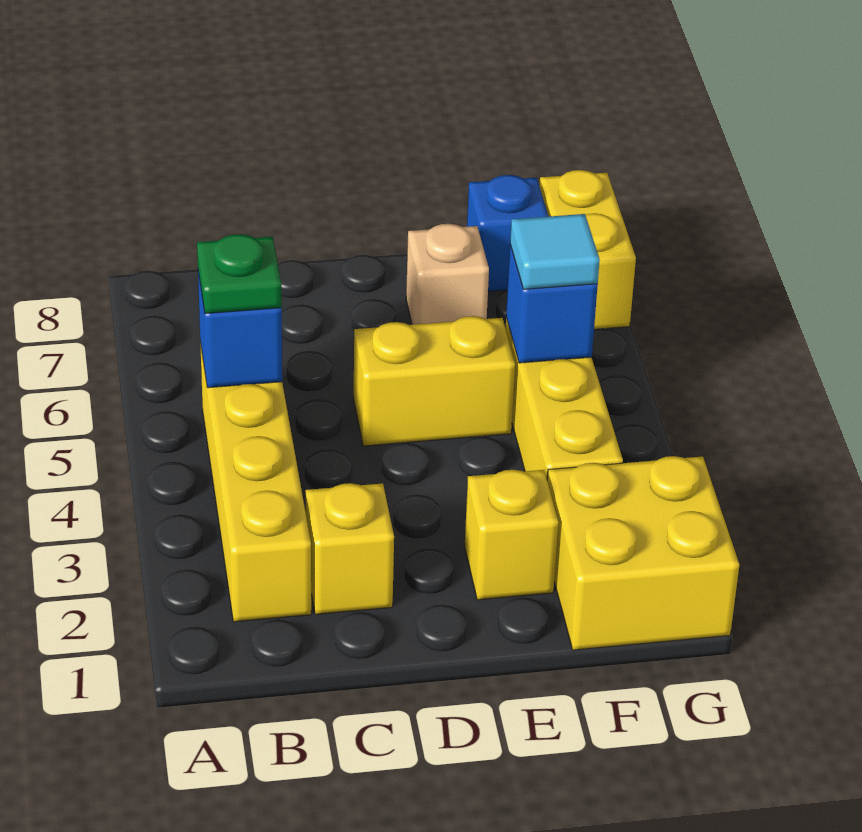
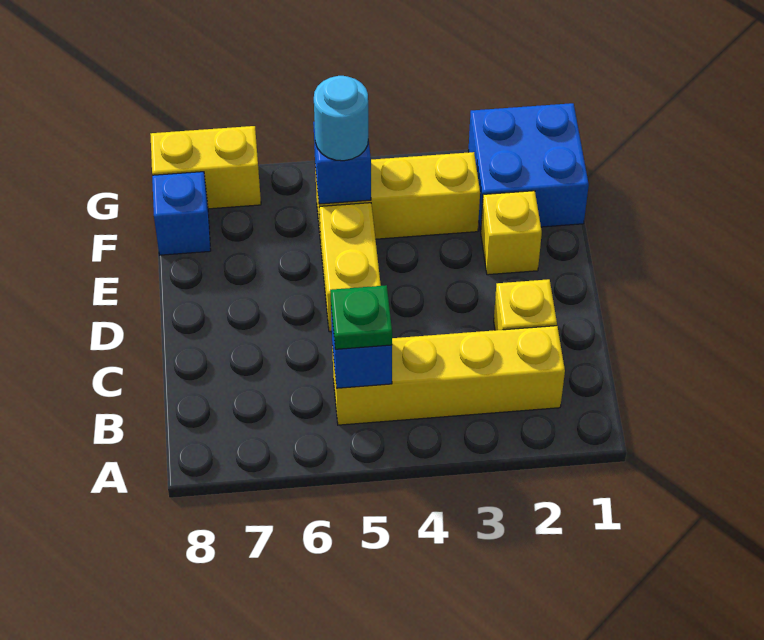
tan 1x1 brick [406,224,489,325] -> none
yellow 2x2 brick [547,456,739,650] -> blue 2x2 brick [468,103,589,231]
cyan 1x1 tile [510,214,600,289] -> cyan 1x1 round brick [314,76,368,161]

